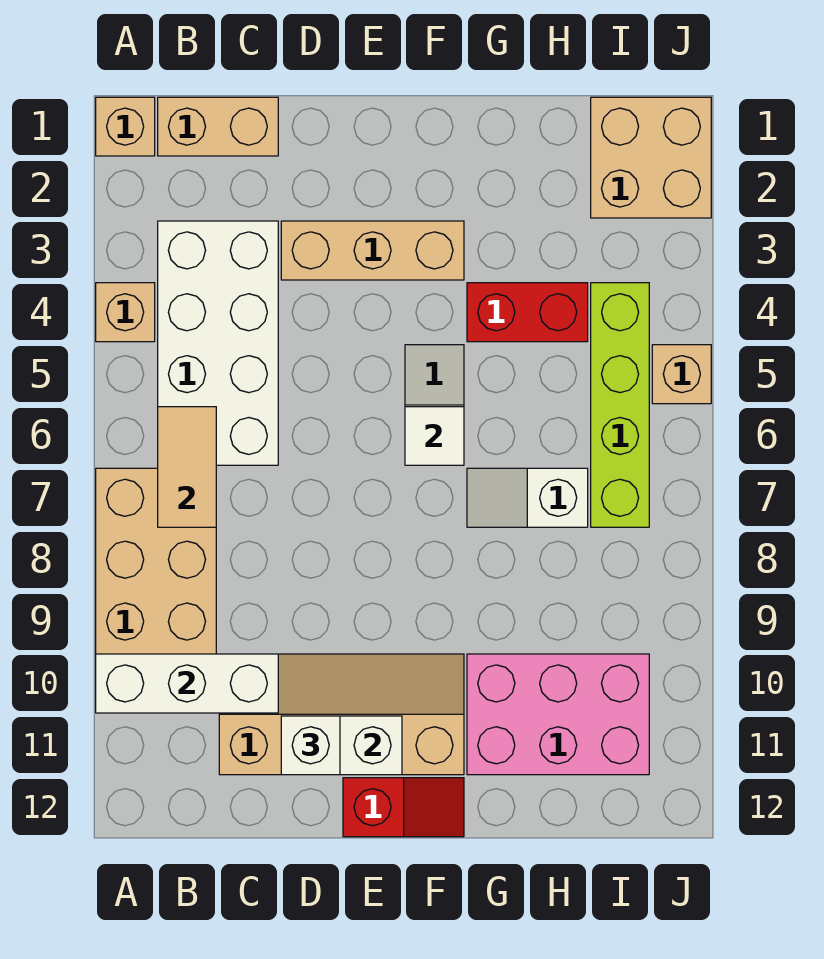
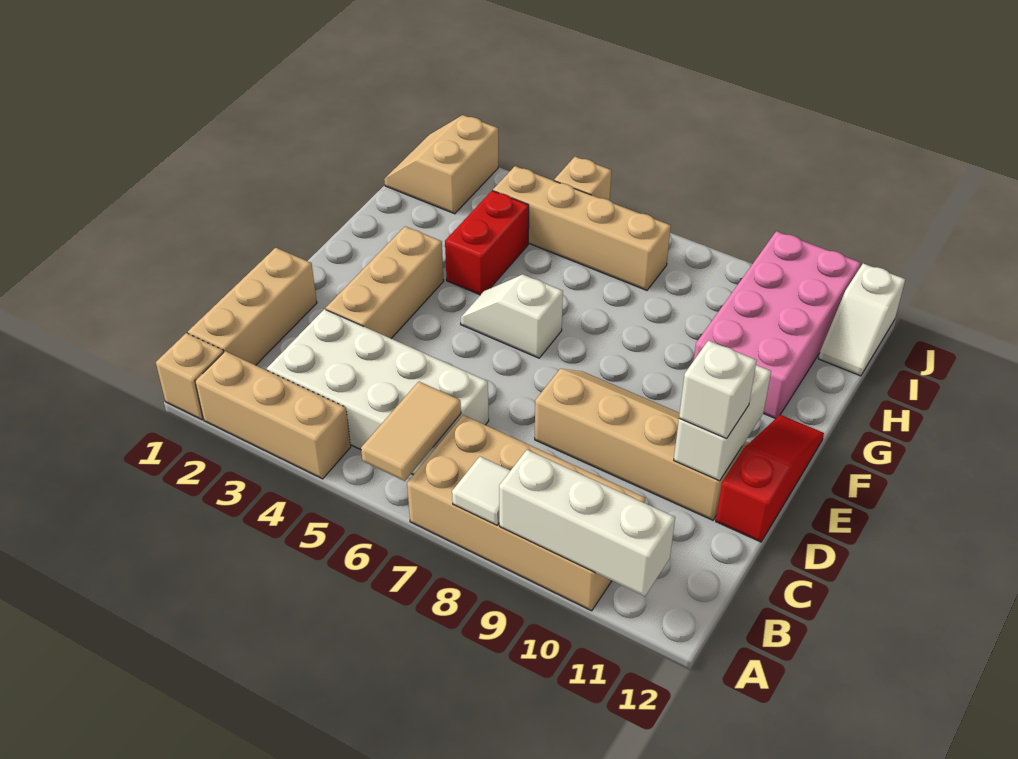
tan 1x1 brick [96,283,155,342] -> tan 1x3 brick [195,351,351,479]
white 1x3 brick [96,654,278,713] -> white 1x3 brick turned to [499,450,675,596]
tan 1x2 brick [158,97,278,156] -> tan 1x3 brick [188,248,317,365]
tan 1x2 tile [158,407,216,527] -> tan 1x2 tile turned to [361,382,461,481]
tan 2x4 slope [219,654,464,775] -> tan 2x4 slope turned to [535,369,749,520]
red 1x2 slope [343,778,464,837] -> red 1x3 slope [716,415,824,542]
white 1x1 tile [405,407,464,465] -> white 1x1 tile moved to [452,457,511,525]
white 1x2 slope [467,468,588,527] -> white 1x2 slope moved to [818,263,905,376]
pink 2x3 brick [467,654,649,775] -> pink 2x4 brick [694,231,861,419]
tan 2x2 brick [591,97,711,218] -> tan 2x2 slope [384,115,498,214]
lime 1x4 brick [591,283,649,527] -> tan 1x4 brick [493,166,671,290]

